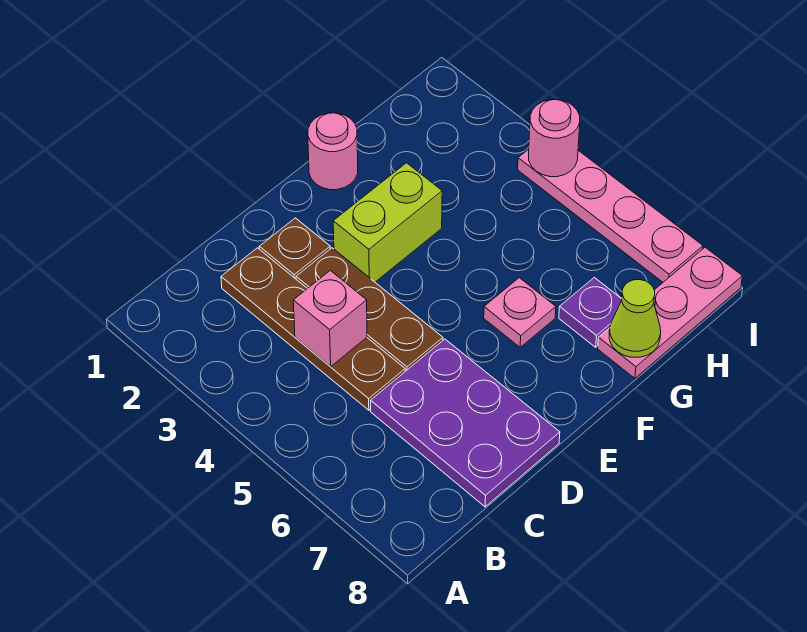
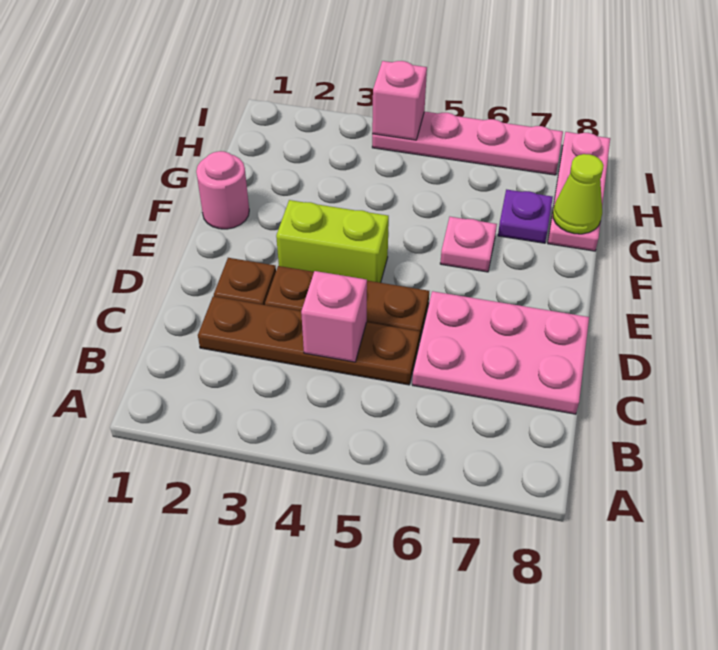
purple 2x3 plate [371,339,560,507] -> pink 2x3 plate [412,291,589,414]
lime 1x2 brick [333,163,442,282] -> lime 1x2 brick turned to [276,200,389,283]
pink 1x1 round brick [529,100,580,177] -> pink 1x1 brick [372,61,427,140]

